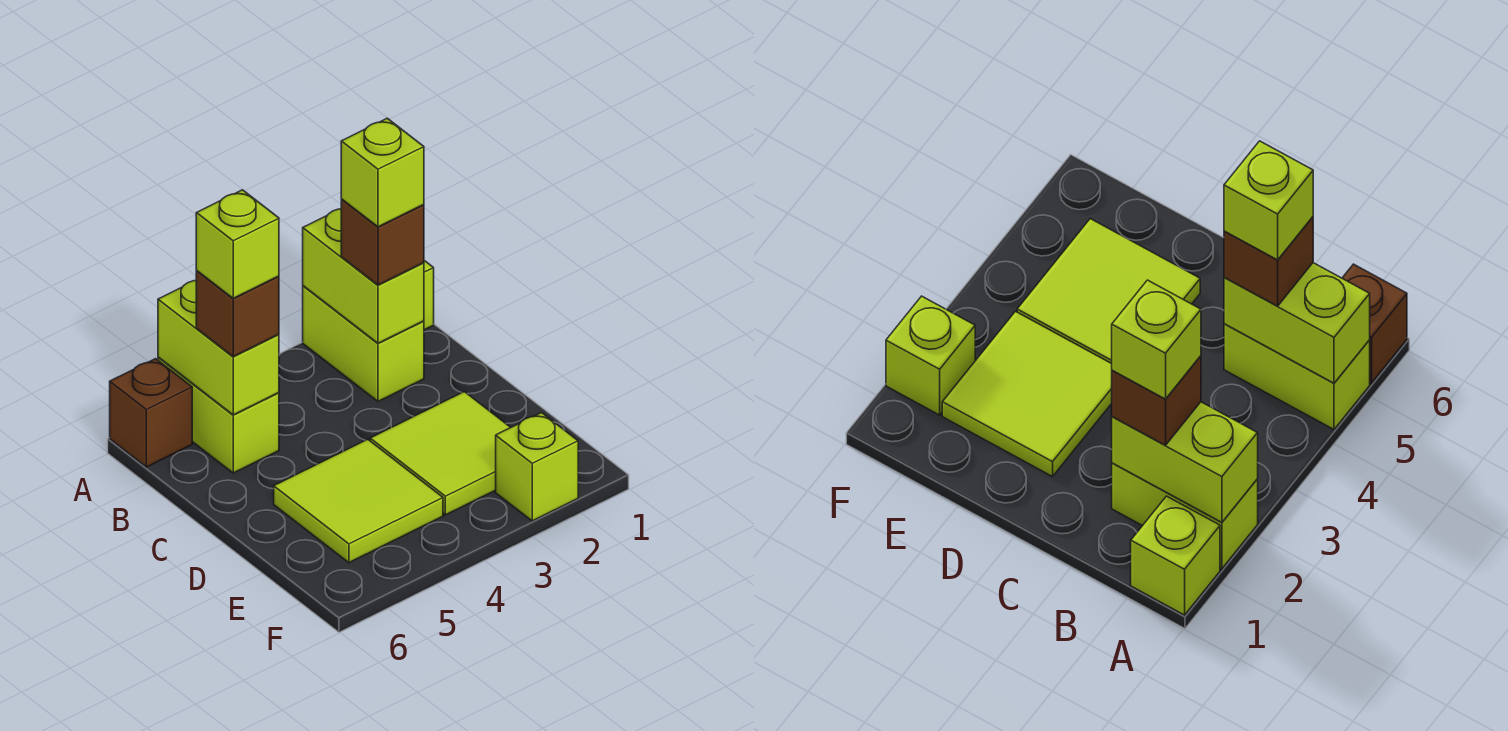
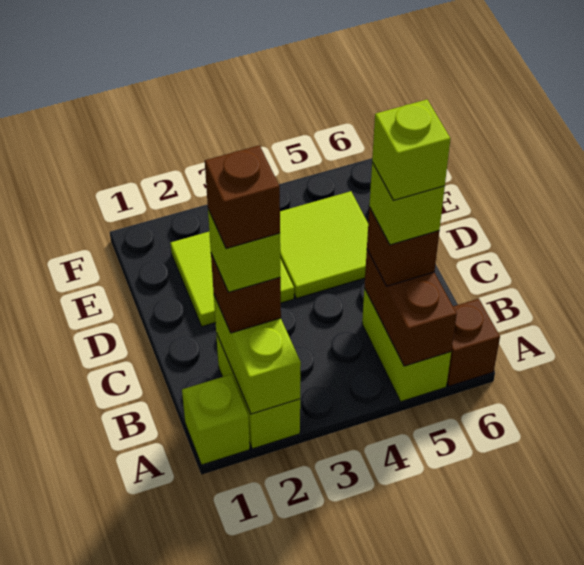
lime 1x2 brick [158,281,279,415] -> brown 1x2 brick [364,250,457,366]
none -> brown 1x1 brick [205,145,280,249]
lime 1x1 brick [496,413,578,521] -> lime 1x1 brick moved to [372,100,450,200]

